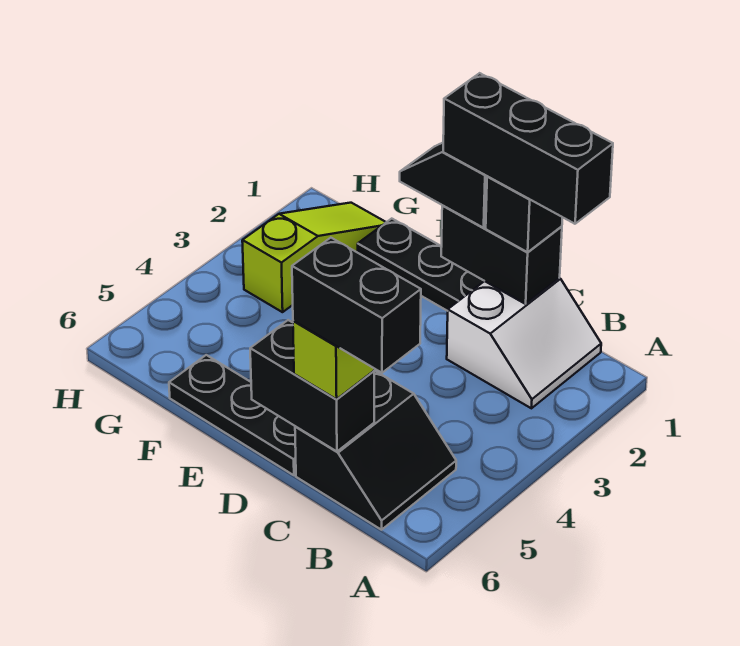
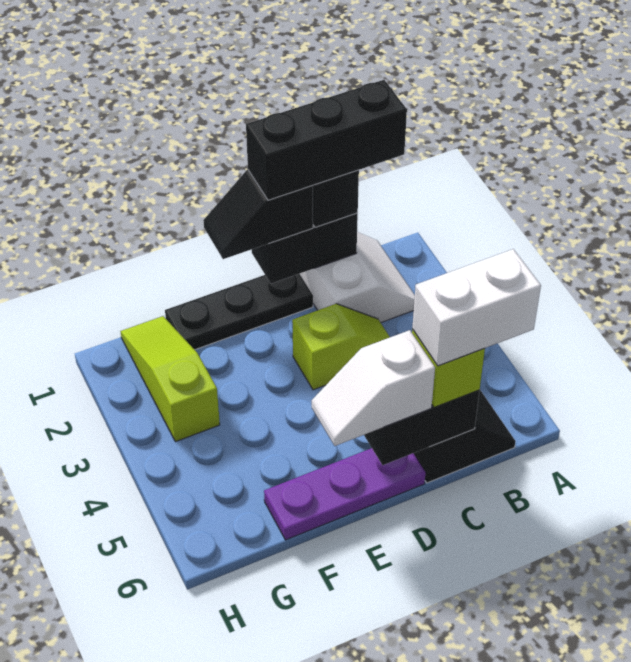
black 1x2 brick [292,238,421,373] -> white 1x2 brick [412,249,541,366]
none -> lime 1x2 slope [292,304,390,390]
black 1x3 plate [169,355,296,475] -> purple 1x3 plate [264,448,425,540]
none -> white 1x2 slope [312,330,435,446]

